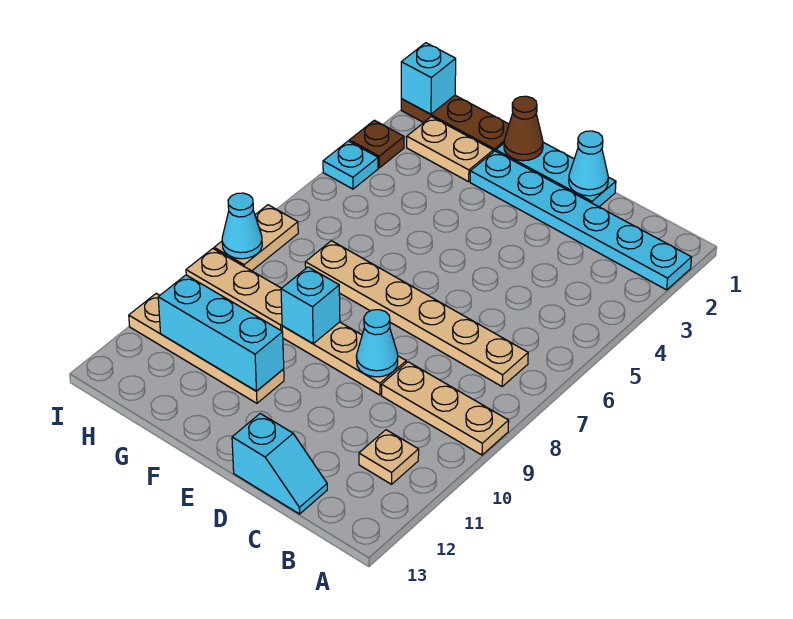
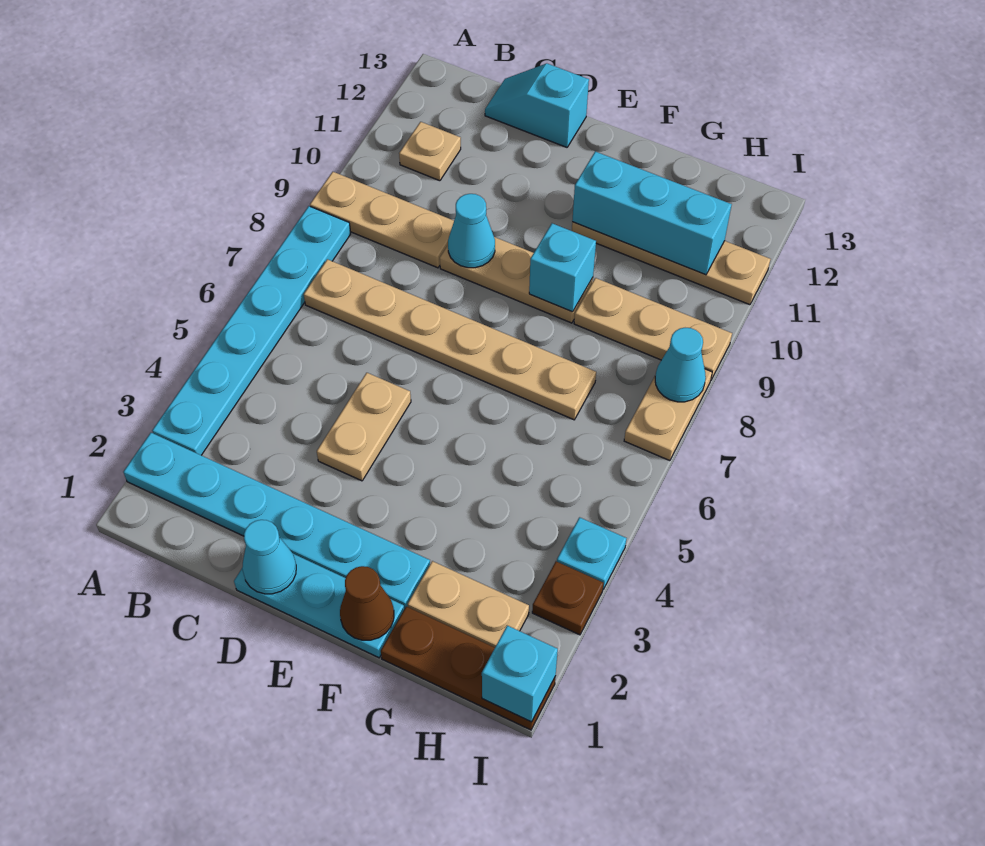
none -> cyan 1x6 plate [152,206,351,455]
none -> tan 1x2 plate [317,373,411,481]

